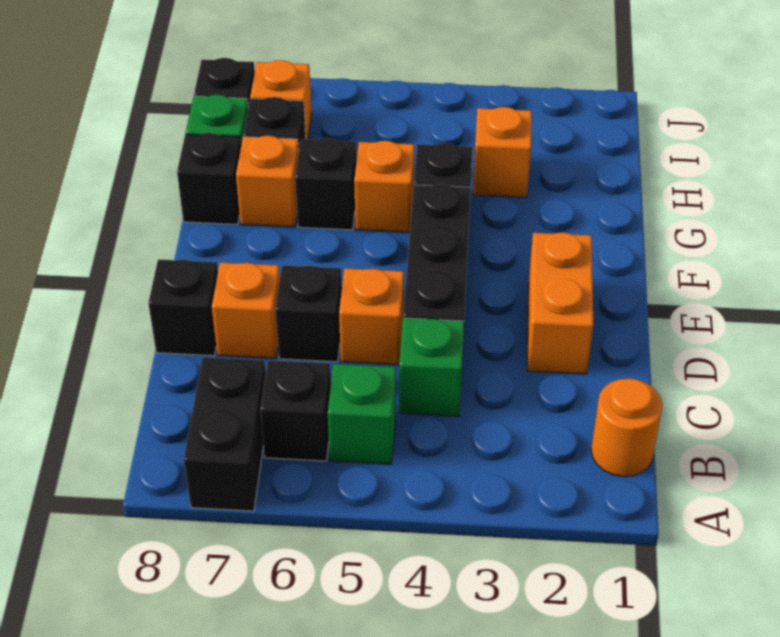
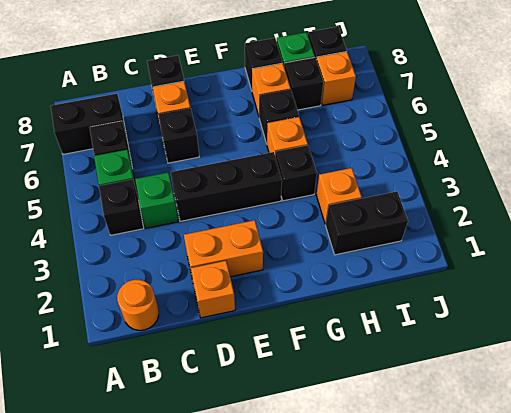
none -> black 1x1 brick [99,179,144,235]
orange 1x1 brick [339,268,404,365] -> orange 1x1 brick moved to [191,261,235,318]
none -> black 1x2 brick [326,191,408,255]

